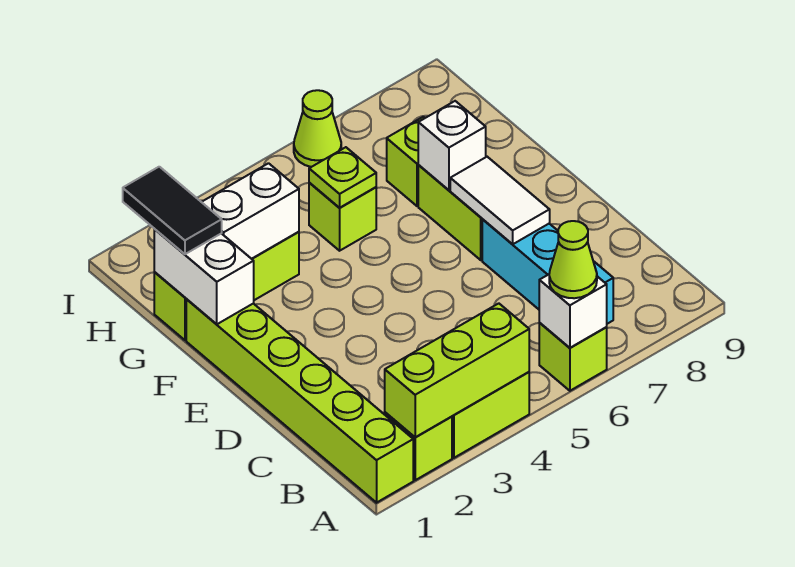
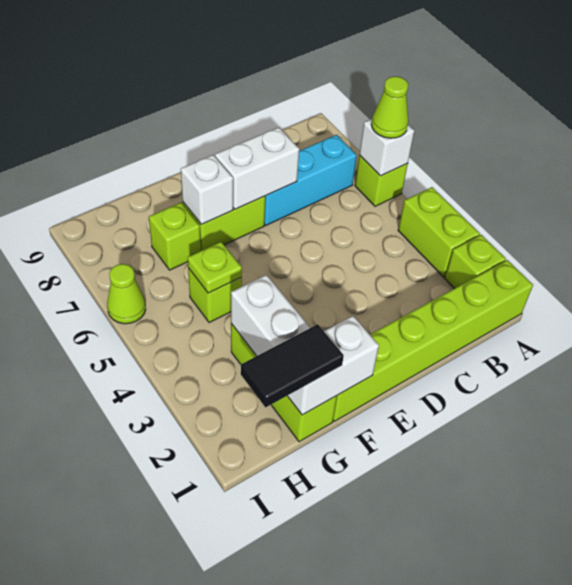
lime 1x3 brick [385,303,529,437] -> none
white 1x2 tile [450,157,550,244] -> white 1x2 brick [215,127,299,209]

